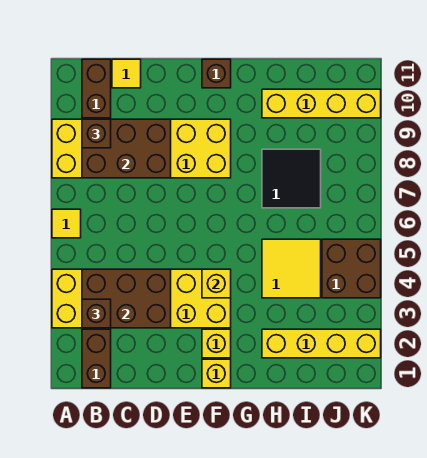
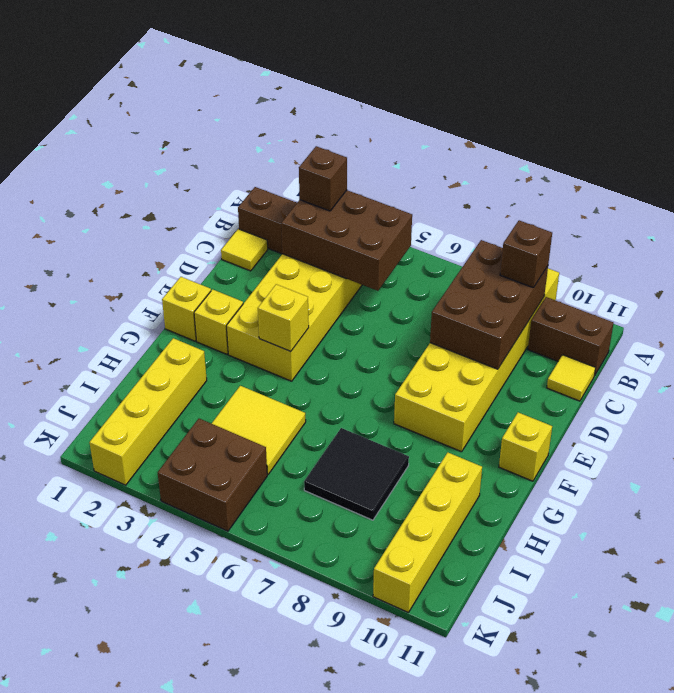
yellow 1x1 tile [52,209,81,238] -> yellow 1x1 tile moved to [221,229,268,271]
brown 2x3 brick [82,269,171,328] -> brown 2x3 brick turned to [281,190,412,291]
brown 1x1 brick [202,59,231,88] -> yellow 1x1 brick [499,412,552,481]

